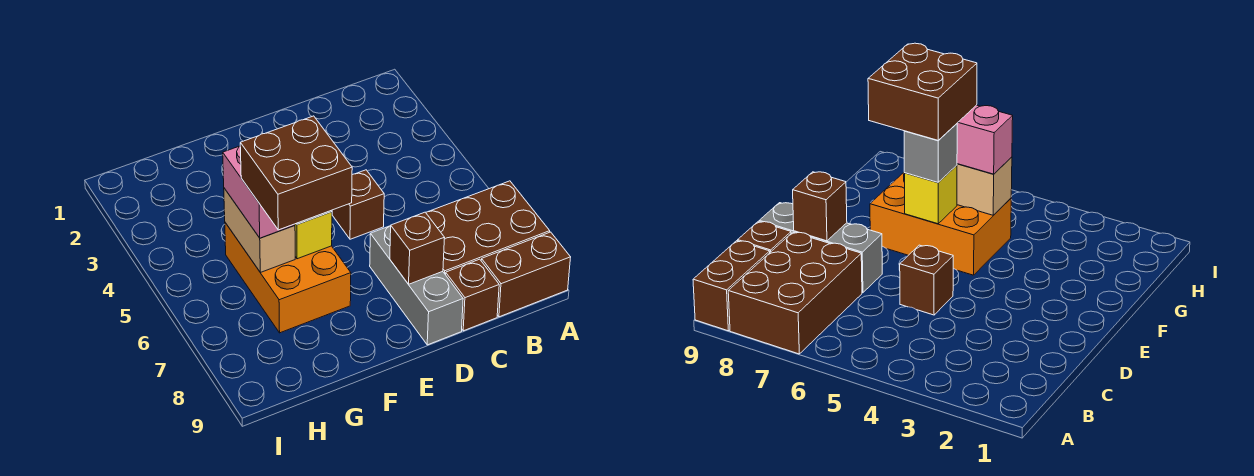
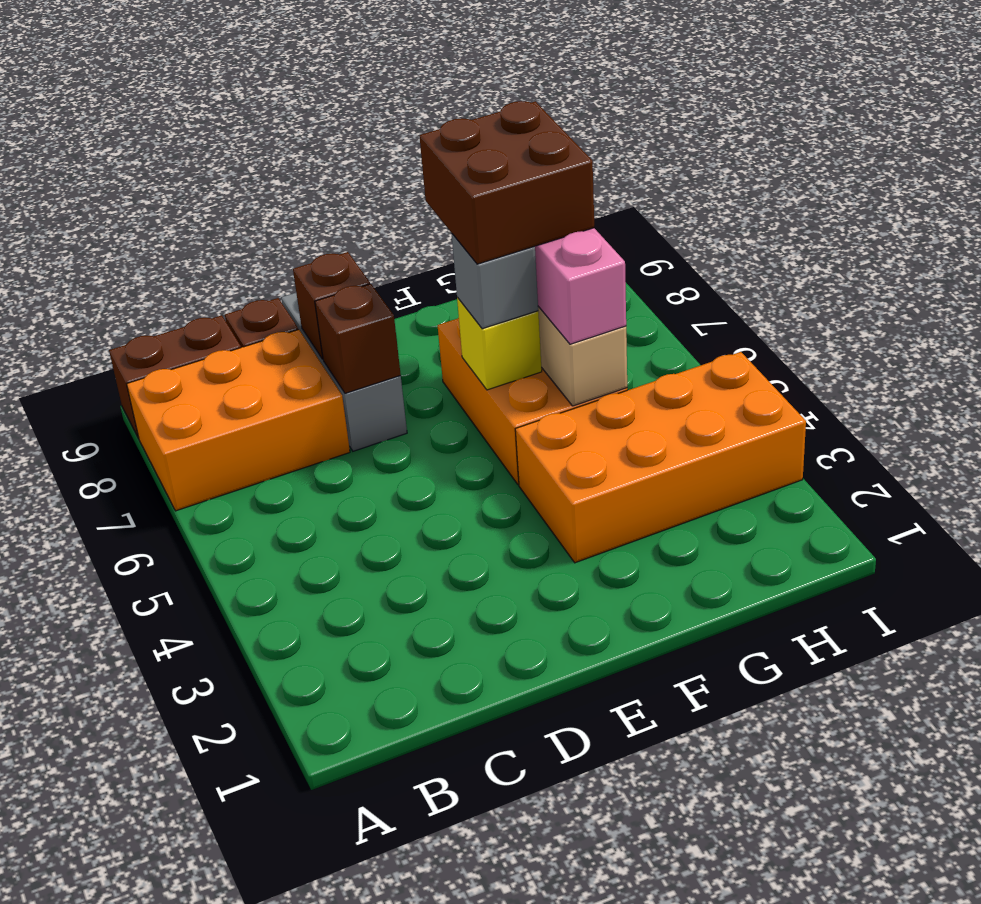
brown 2x3 brick [426,181,550,275] -> orange 2x3 brick [127,329,350,511]
brown 1x1 brick [332,170,384,239] -> brown 1x1 brick moved to [315,284,401,393]
none -> orange 2x4 brick [515,352,806,563]

